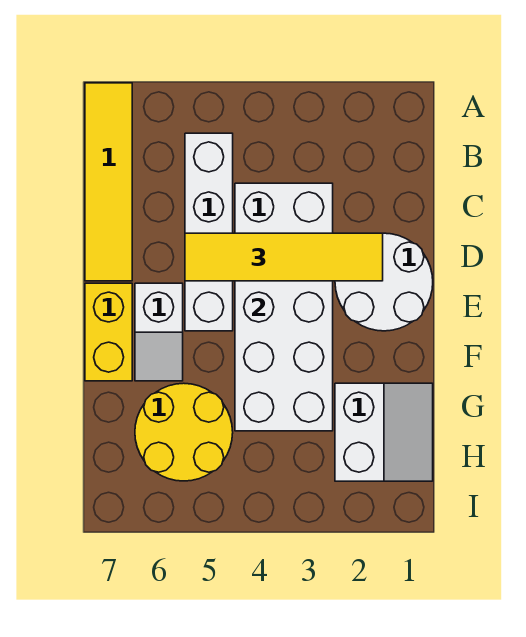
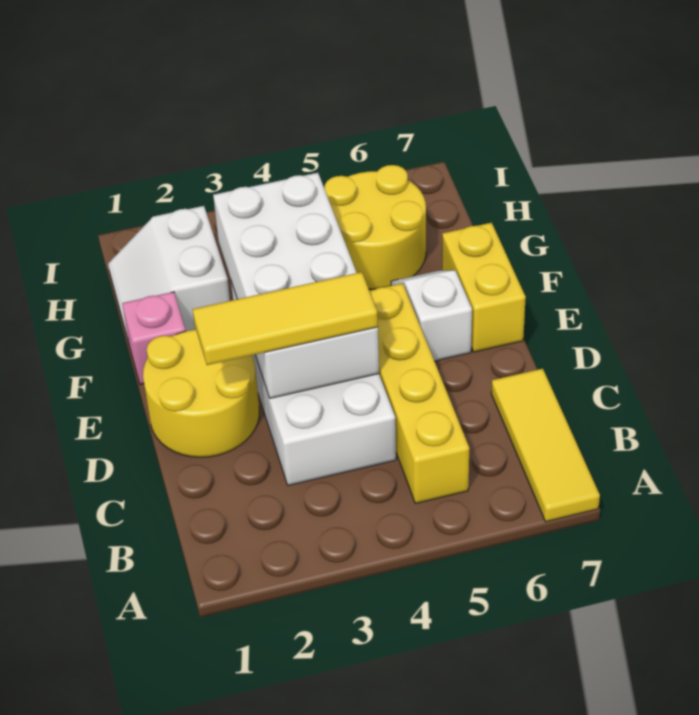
yellow 1x4 tile [85,83,132,281] -> yellow 1x3 tile [491,369,600,522]
white 1x4 brick [185,133,233,331] -> yellow 1x4 brick [370,283,469,503]
white 2x2 round brick [335,233,433,331] -> yellow 2x2 round brick [143,330,259,457]
yellow 1x4 tile [185,233,383,281] -> yellow 1x3 tile [193,272,378,365]
none -> pink 1x1 brick [122,292,185,385]

